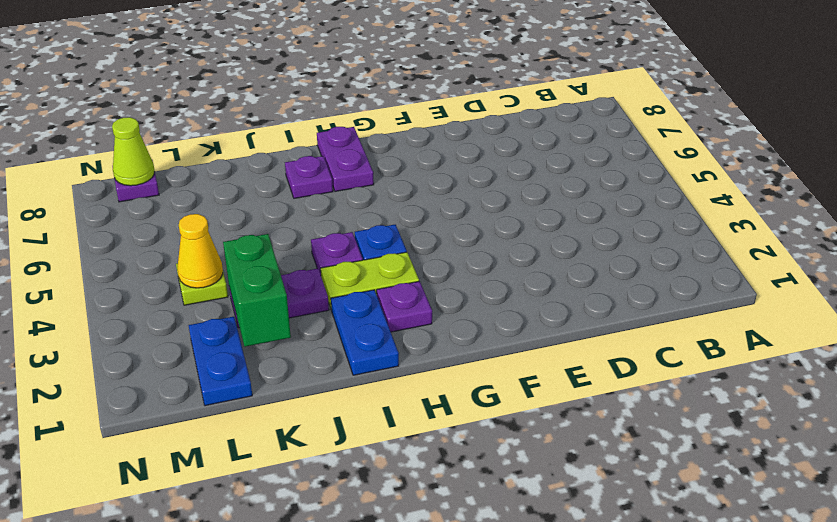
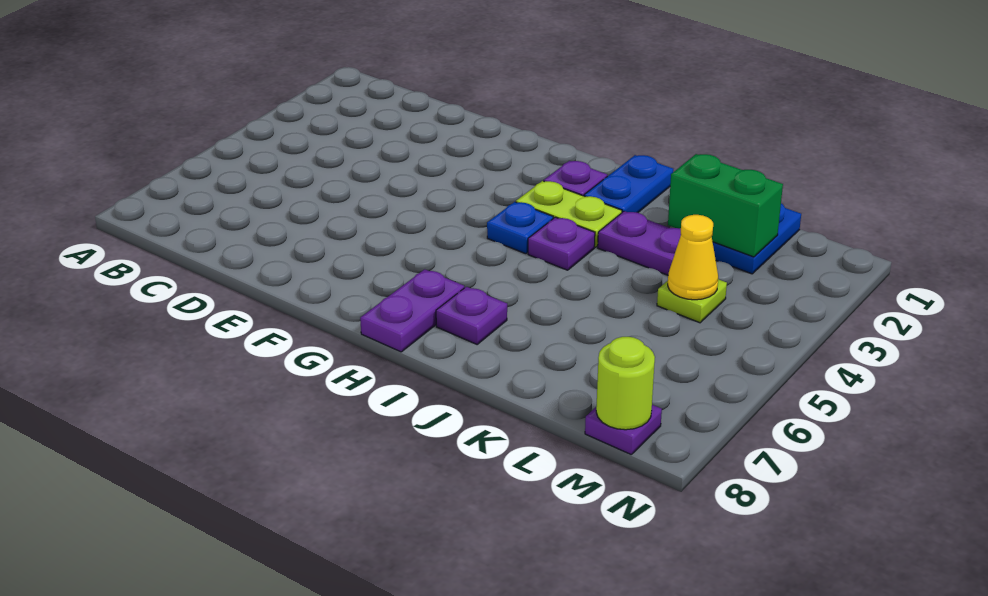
green 1x2 brick [223,234,291,347] -> green 1x2 brick turned to [668,154,783,257]
lime 1x1 cone [112,117,155,186] -> lime 1x1 round brick [596,337,655,430]

